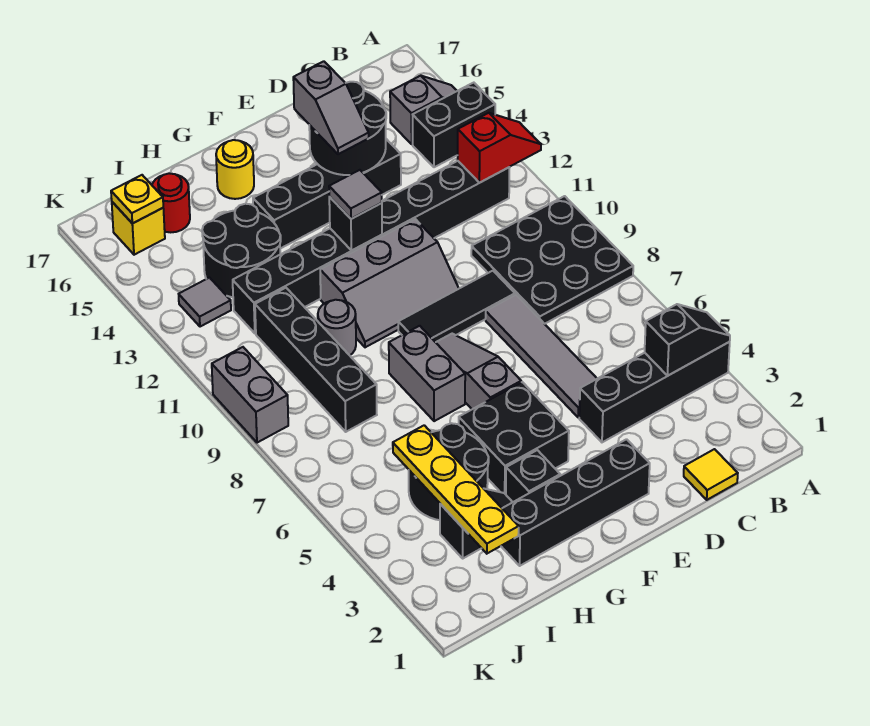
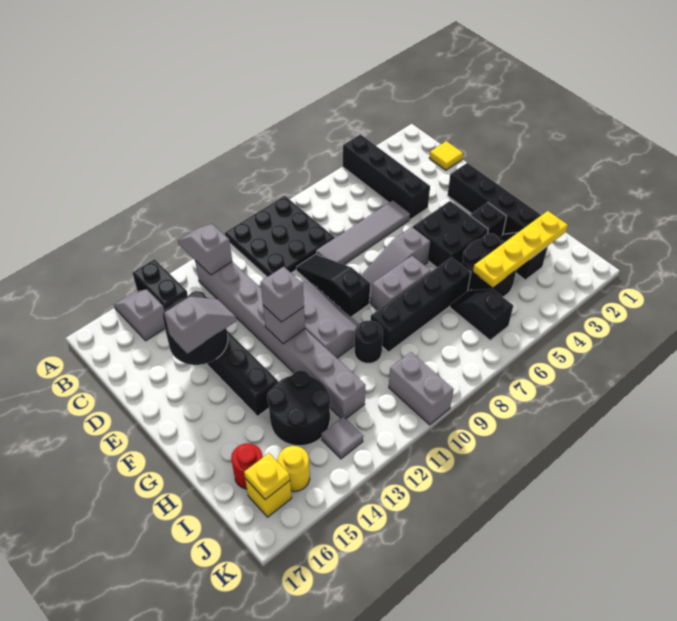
black 1x2 slope [645,304,730,376] -> black 1x2 slope moved to [450,289,513,340]
red 1x2 slope [458,113,541,183] -> grey 1x2 slope [178,224,232,275]
black 1x8 brick [233,161,510,333] -> grey 1x8 brick [195,261,366,419]
black 1x3 tile [398,271,515,342] -> black 1x3 slope [296,254,370,317]
black 1x1 brick [329,197,382,251] -> grey 1x1 brick [263,305,305,344]
grey 1x1 tile [329,170,382,219] -> grey 1x1 brick [261,267,304,322]
yellow 1x1 round brick [216,140,254,199] -> yellow 1x1 round brick moved to [277,446,310,492]
grey 1x1 round brick [318,300,356,355] -> black 1x1 round brick [354,321,383,364]
black 1x4 brick [255,288,377,432] -> black 1x4 brick moved to [371,257,471,352]
grey 1x2 brick [212,347,288,443] -> grey 1x2 brick turned to [389,352,454,425]

